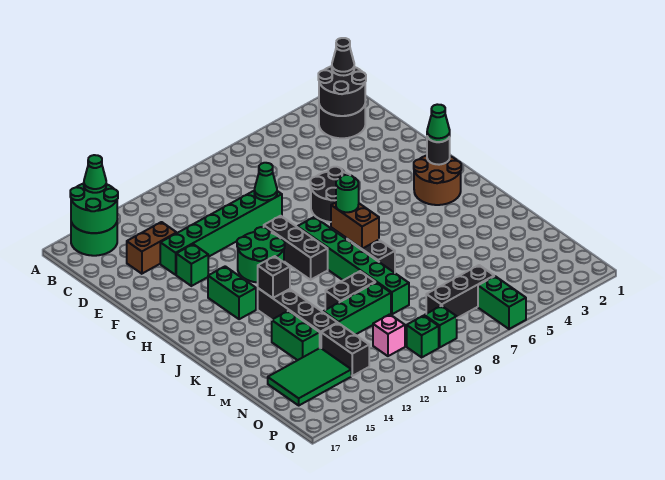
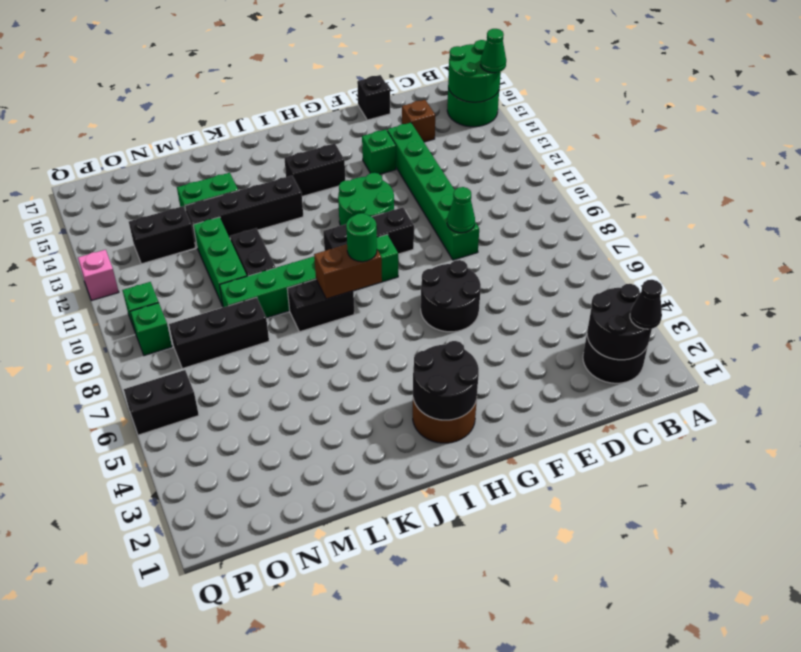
brown 1x2 brick [127,222,176,274] -> brown 1x1 brick [402,100,435,142]
black 1x1 round brick [427,137,450,165] -> black 2x2 round brick [413,341,479,420]
green 1x1 cone [427,104,450,142] -> none
green 1x2 brick [208,266,256,319] -> black 1x2 brick [284,144,345,196]
black 1x1 brick [258,256,290,298] -> black 1x1 brick moved to [357,75,390,120]
green 2x3 tile [268,348,351,405] -> none
black 1x3 brick [426,265,494,318] -> black 1x3 brick turned to [169,297,269,369]
pink 1x1 brick [373,314,405,356] -> pink 1x1 brick moved to [78,250,119,301]
green 1x2 brick [478,276,526,329] -> black 1x2 brick [124,370,199,435]

